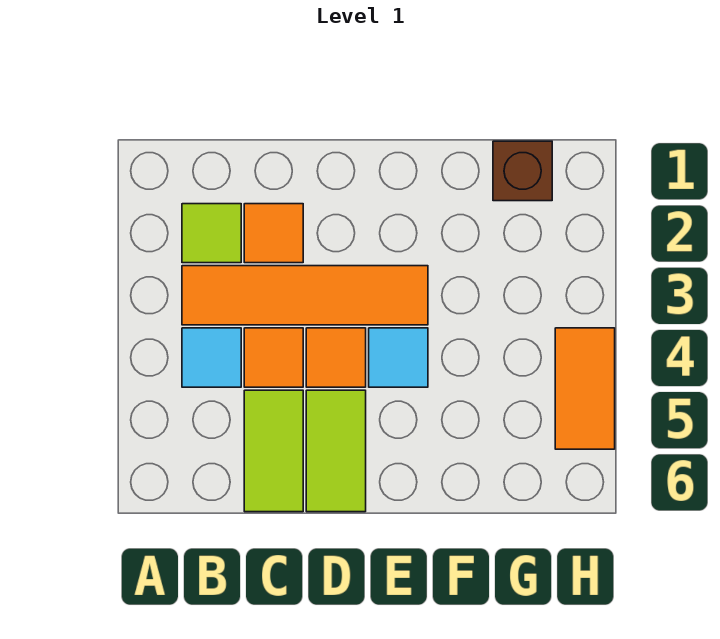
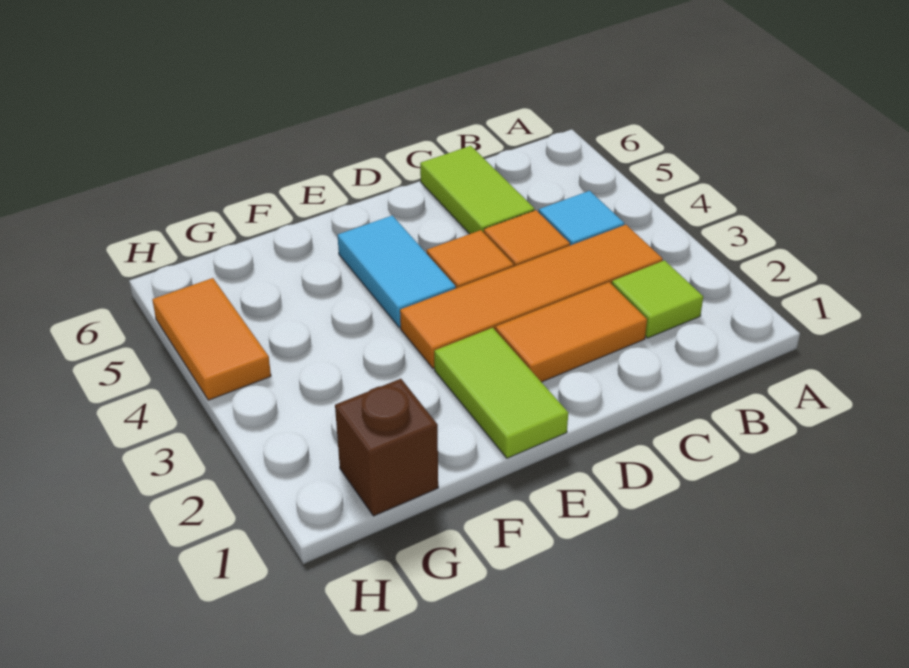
orange 1x1 tile [244,204,303,263] -> orange 1x2 tile [496,282,647,382]
lime 1x2 tile [306,390,366,512] -> lime 1x2 tile moved to [434,328,568,458]
cyan 1x1 tile [369,328,428,387] -> cyan 1x2 tile [338,215,456,328]

